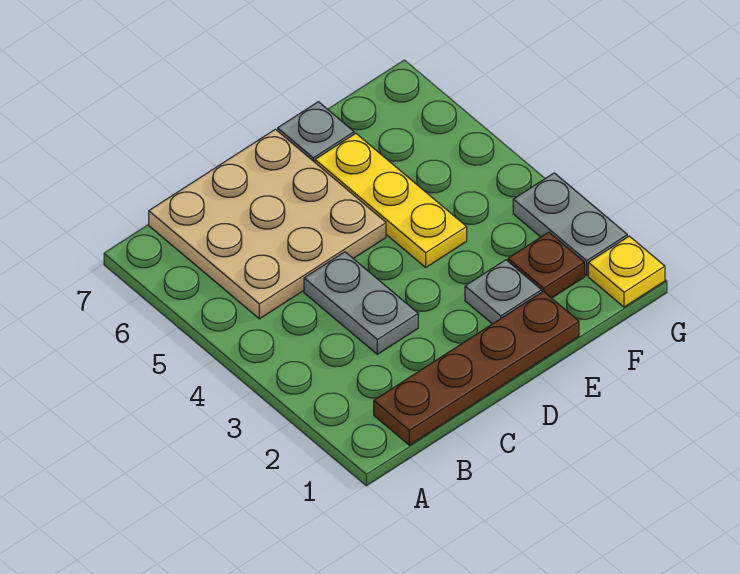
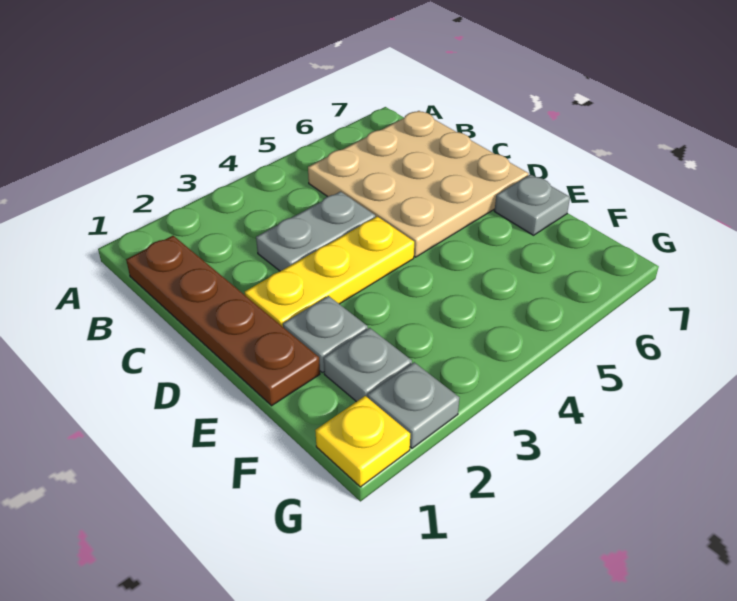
yellow 1x3 plate [315,133,467,267] -> yellow 1x3 plate moved to [245,217,414,327]
brown 1x1 plate [508,232,585,298] -> grey 1x1 plate [324,328,412,402]
grey 1x2 plate [513,173,627,275] -> grey 1x1 plate [368,362,459,448]

